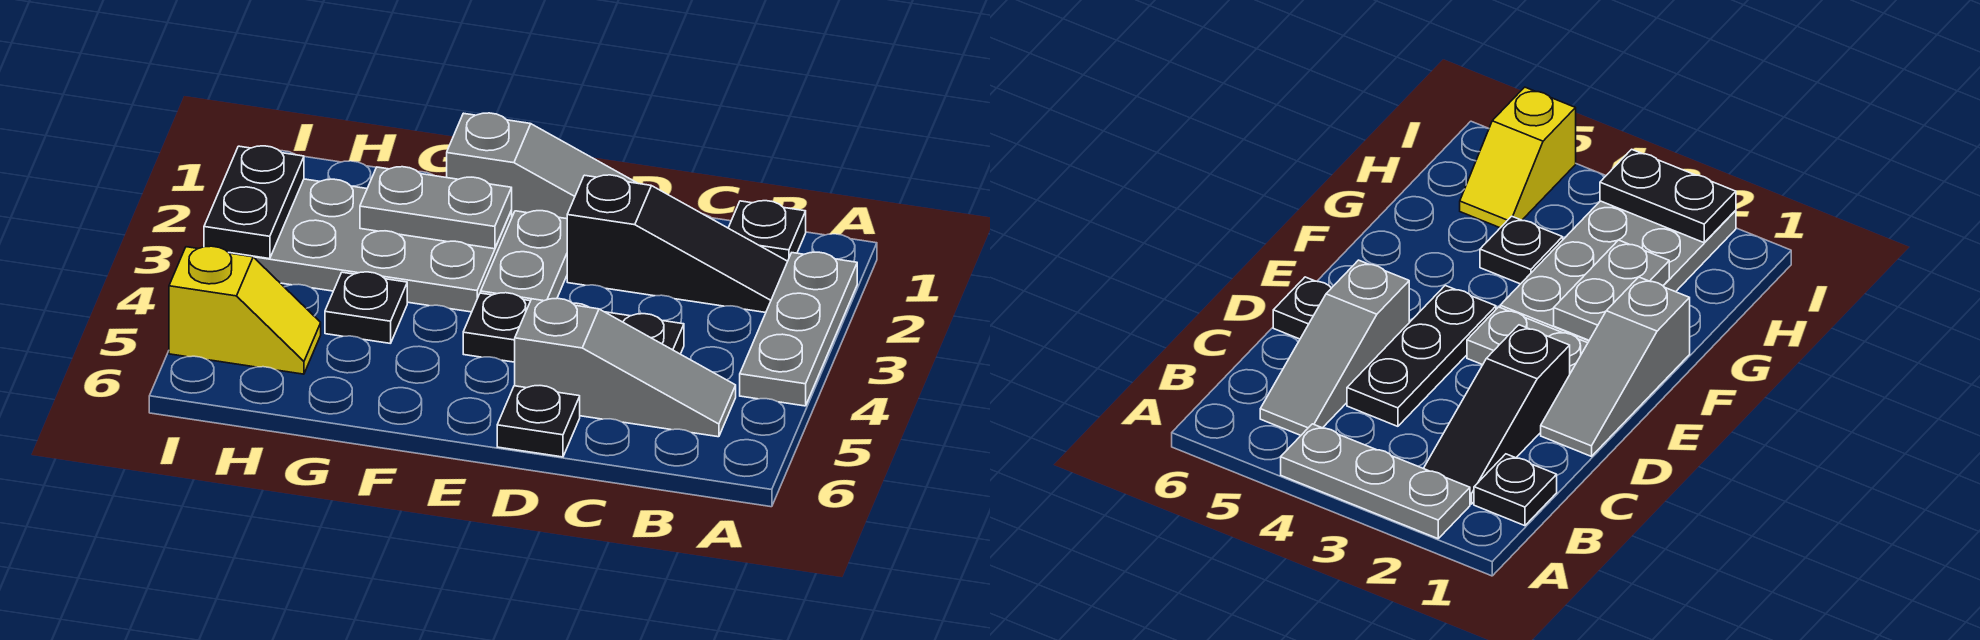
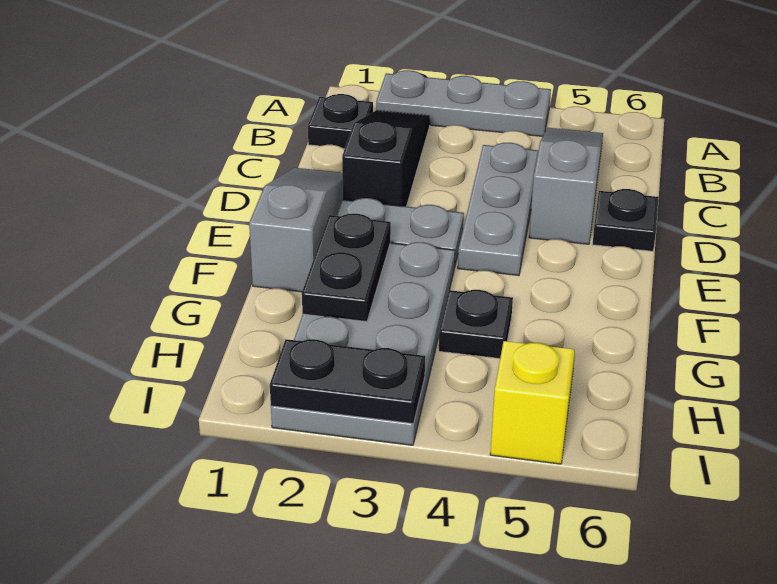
black 1x3 plate [463,293,684,362] -> grey 1x3 plate [458,143,538,276]
grey 1x2 plate [360,167,512,249] -> black 1x2 plate [302,214,391,322]

